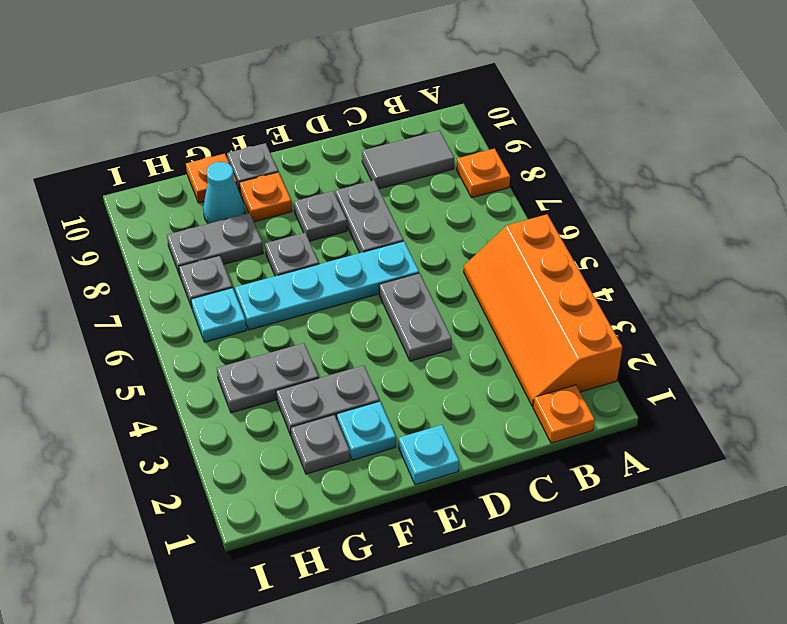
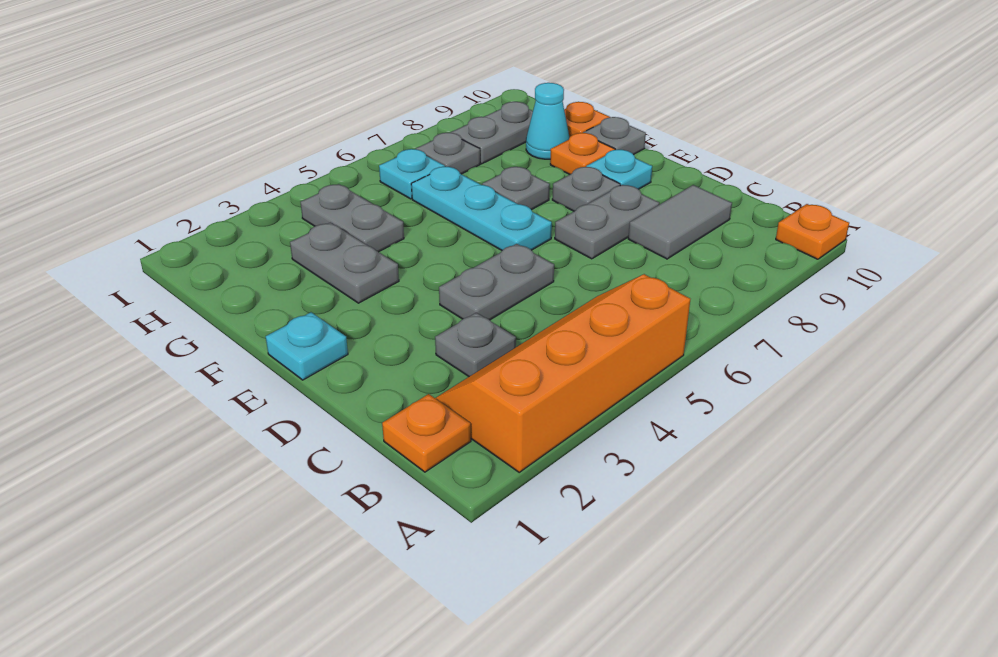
orange 1x1 plate [457,149,510,198] -> orange 1x1 plate moved to [776,204,849,259]
grey 1x2 tile [362,130,454,189] -> grey 1x2 tile turned to [628,185,732,259]
cyan 1x4 plate [235,241,419,330] -> cyan 1x3 plate [411,166,552,250]
cyan 1x1 plate [337,401,396,460] -> cyan 1x1 plate moved to [586,150,652,189]
grey 1x1 plate [291,415,350,474] -> grey 1x1 plate moved to [435,313,516,376]
grey 1x2 plate [167,213,263,275] -> grey 1x2 plate turned to [451,102,533,164]

